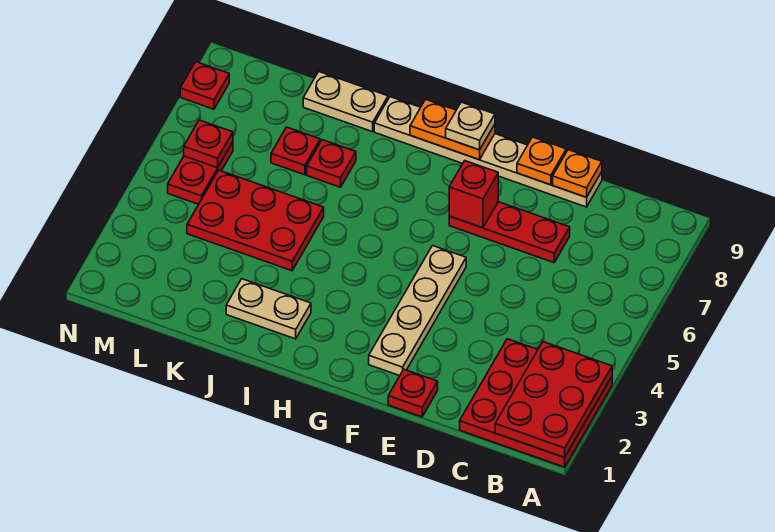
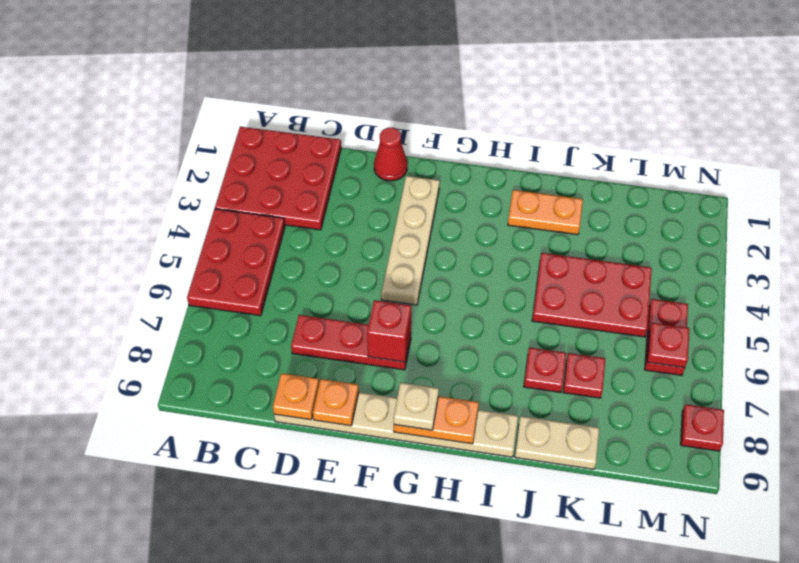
red 2x3 plate [495,342,612,457] -> red 2x3 plate moved to [187,209,285,316]
red 1x1 plate [388,370,438,417] -> red 1x1 cone [374,128,407,181]
tan 1x2 plate [226,279,311,339] -> orange 1x2 plate [508,190,583,235]

